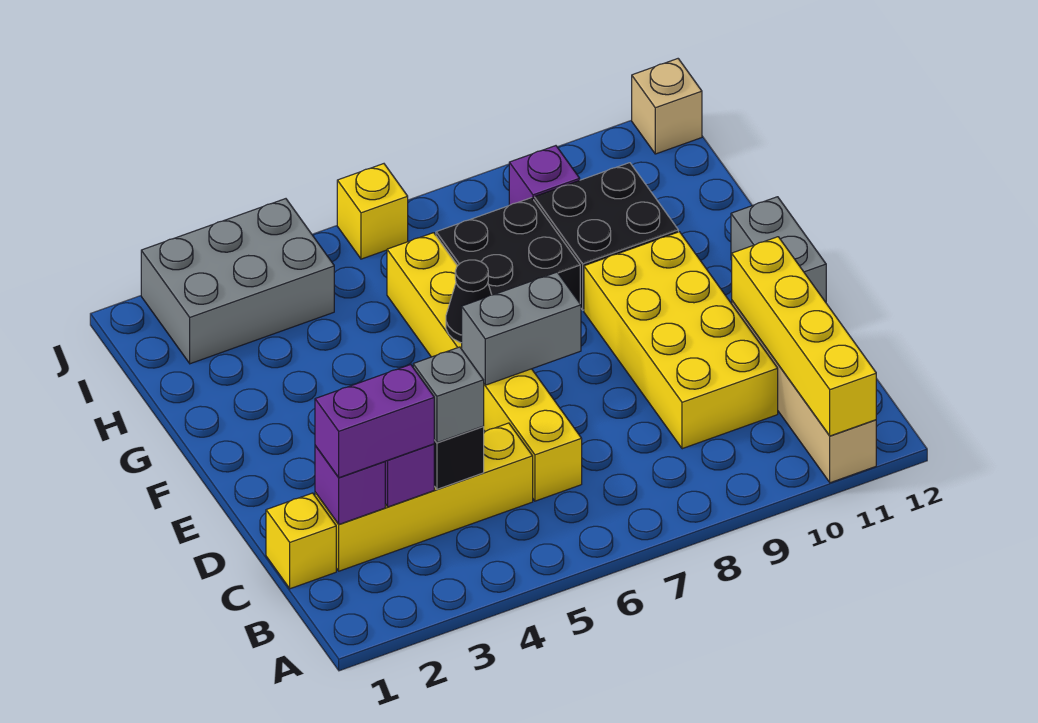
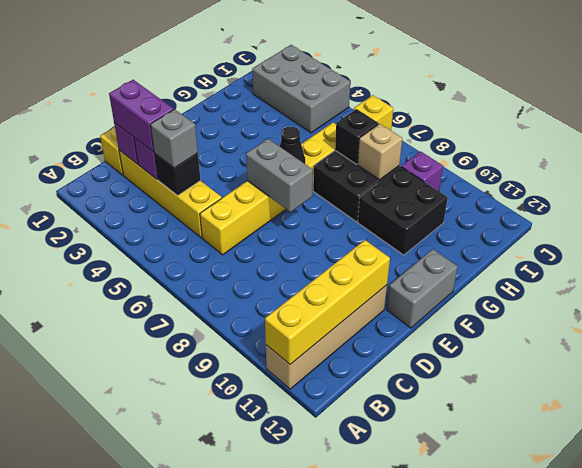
yellow 2x4 brick [584,232,778,449] -> none
none -> black 1x1 brick [335,109,379,164]
tan 1x1 brick [632,59,702,154] -> tan 1x1 brick moved to [358,124,402,180]

